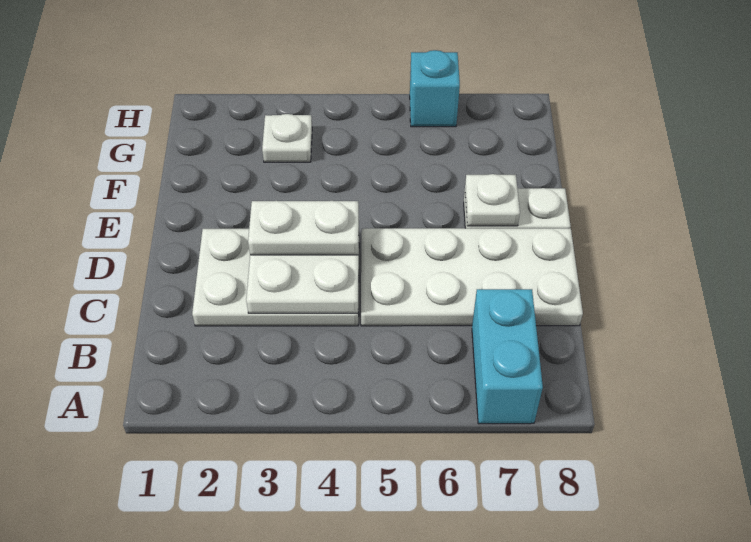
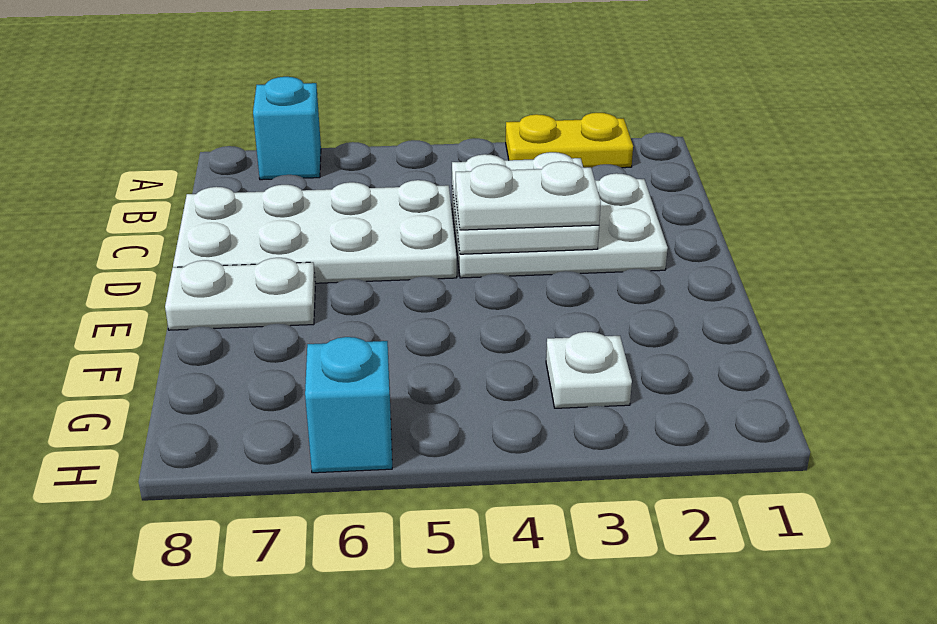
none -> yellow 1x2 plate [506,113,633,168]
cyan 1x2 brick [472,289,543,424] -> cyan 1x1 brick [253,77,321,180]
white 1x1 plate [465,174,520,226] -> none

